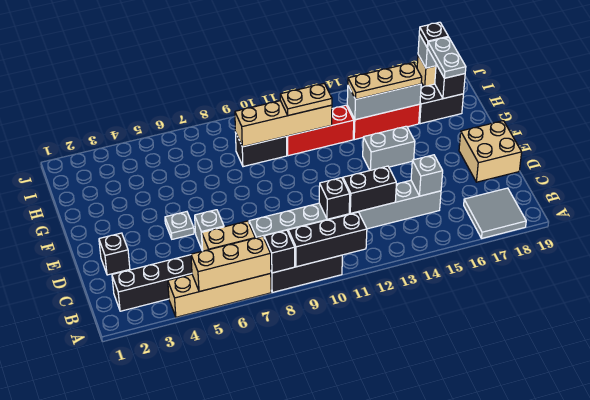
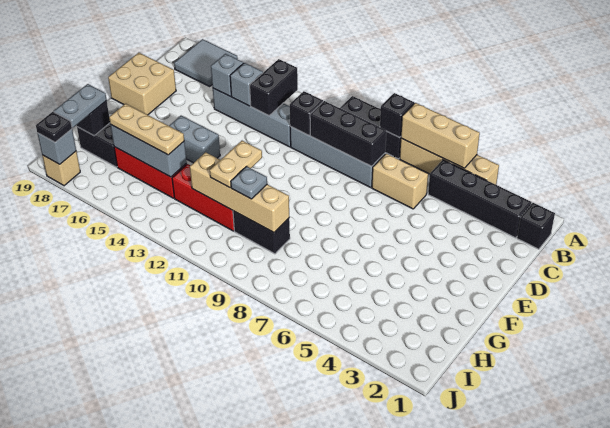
black 1x3 brick [288,212,367,267] -> black 1x3 brick moved to [310,101,386,166]
black 1x2 brick [343,166,396,213] -> black 1x2 brick turned to [250,59,298,116]
black 1x1 brick [99,233,130,275] -> black 1x1 brick moved to [517,203,555,249]
grey 1x1 brick [195,210,224,251] -> grey 1x1 brick moved to [230,63,263,106]
grey 1x1 plate [165,212,194,239] -> grey 1x1 plate moved to [231,166,267,199]
tan 1x2 plate [280,84,332,115] -> tan 1x2 plate turned to [210,141,262,188]

